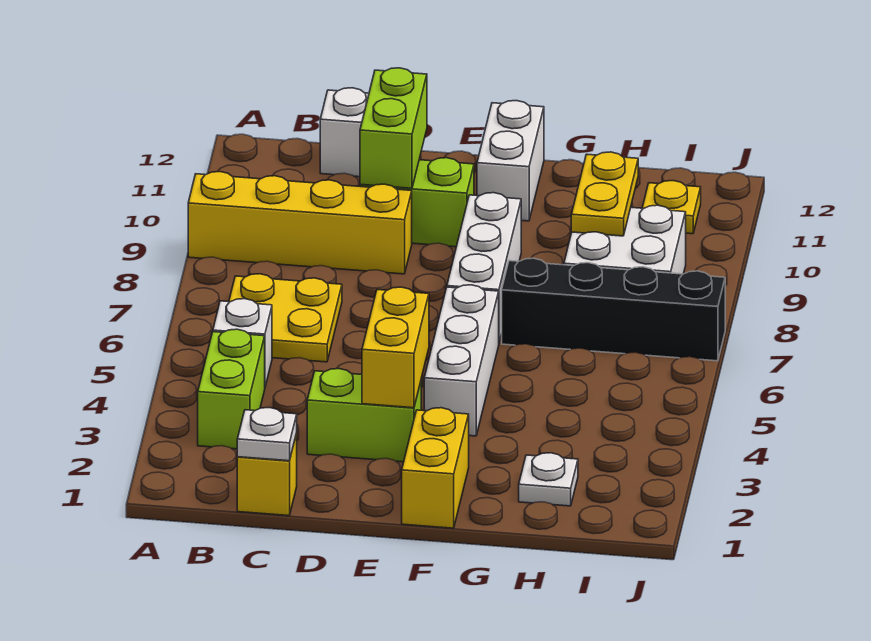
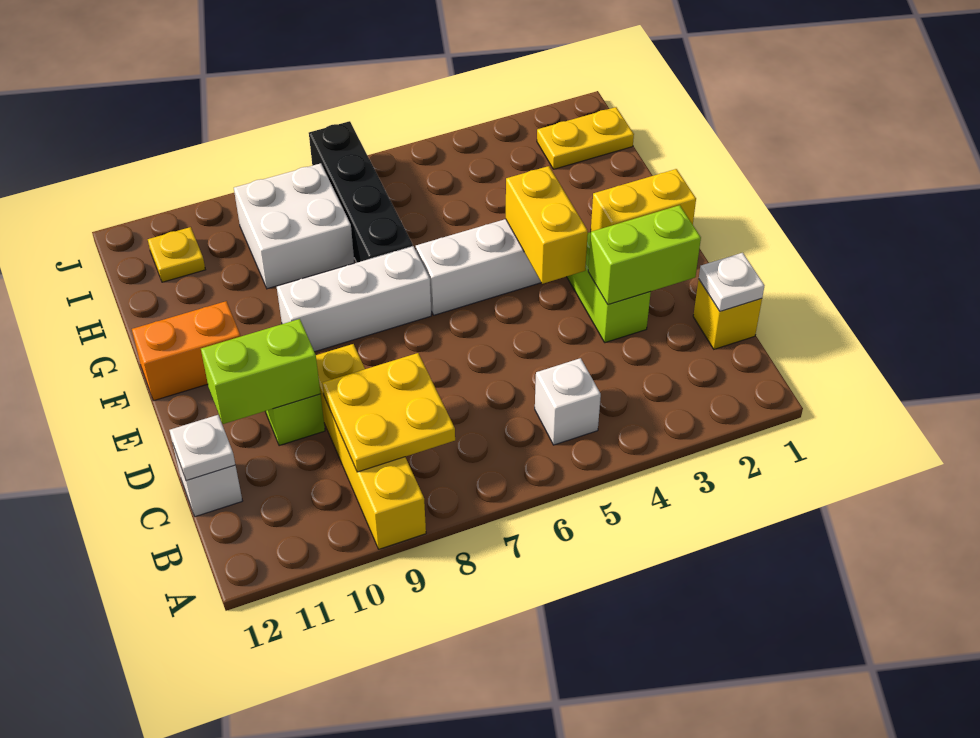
lime 1x2 brick [198,329,265,449] -> lime 1x2 brick moved to [588,205,701,304]
yellow 2x2 plate [229,274,342,362] -> yellow 2x2 plate moved to [322,353,455,472]
yellow 1x2 brick [362,287,429,408] -> yellow 1x2 brick turned to [506,166,588,284]
white 1x2 brick [477,101,544,221] -> orange 1x2 brick [132,301,241,401]
white 1x1 plate [519,453,578,506] -> white 1x1 plate moved to [169,415,235,481]
yellow 1x2 plate [571,152,638,236] -> yellow 1x2 plate moved to [537,107,634,169]

